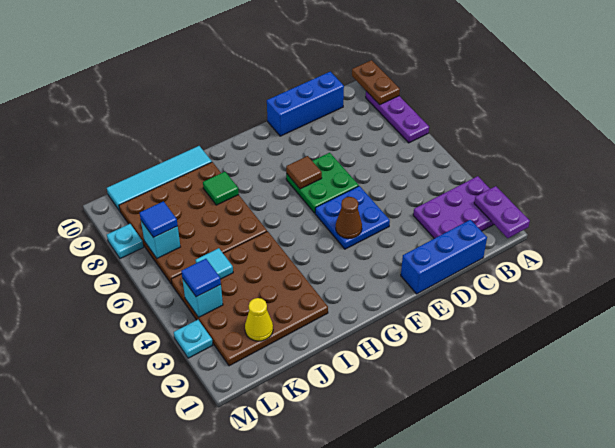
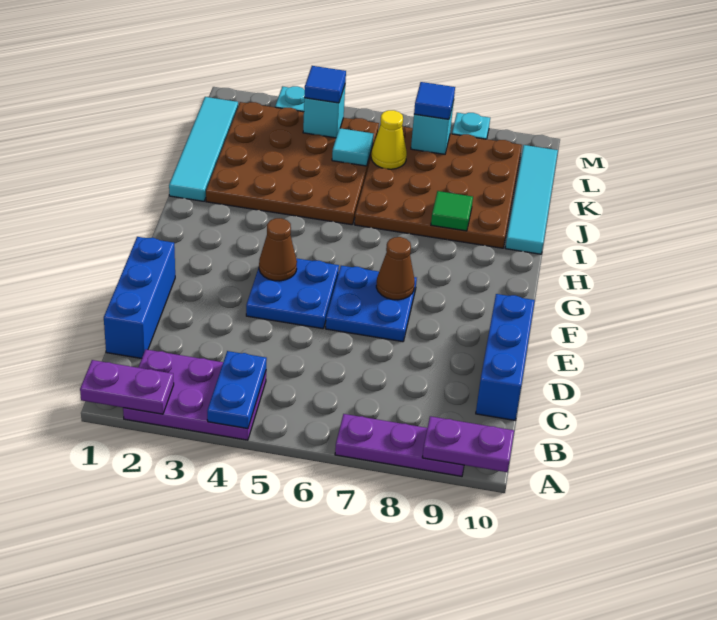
purple 2x3 plate [413,176,494,239] -> purple 2x3 plate turned to [123,350,266,440]
none -> blue 1x2 plate [207,351,267,429]
brown 1x2 plate [352,60,400,105] -> purple 1x2 plate [422,416,514,472]
green 2x2 plate [286,153,359,213] -> blue 2x2 plate [326,266,417,342]
brown 1x1 tile [286,156,322,189] -> brown 1x1 cone [376,237,415,300]
none -> cyan 1x4 tile [169,97,238,201]
yellow 1x1 cone [245,298,273,341] -> yellow 1x1 cone moved to [371,110,407,169]

